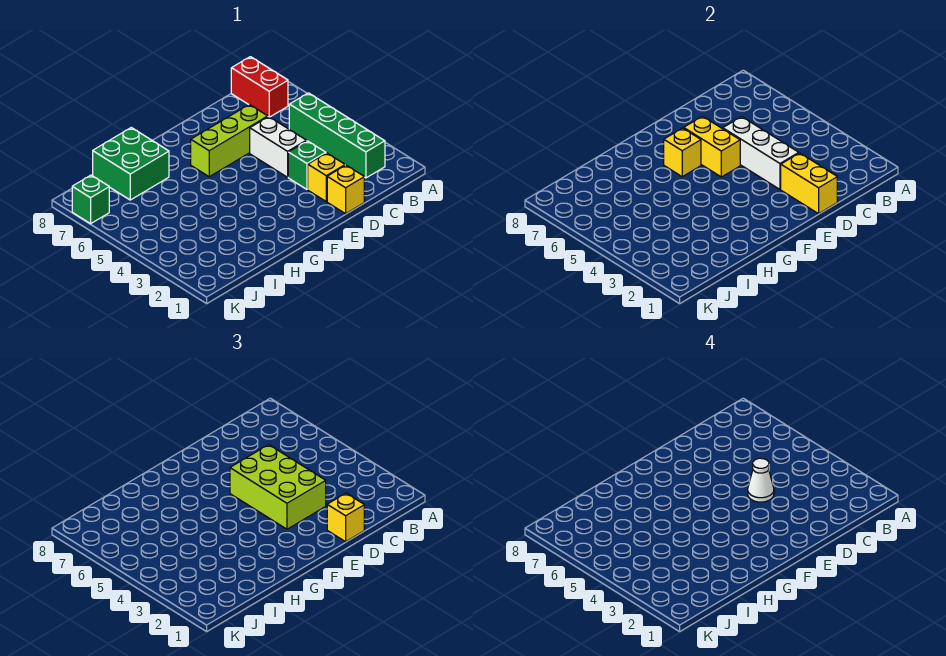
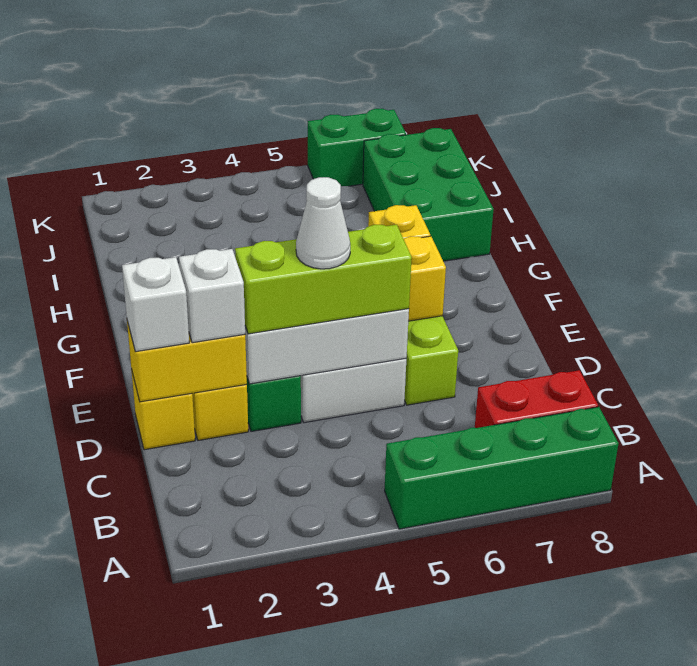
green 1x4 brick [289,93,385,178] -> green 1x4 brick moved to [385,407,618,529]
yellow 1x1 brick [327,493,364,542] -> white 1x1 brick [122,257,189,352]
none -> white 1x1 brick [179,249,245,343]
lime 2x3 brick [230,445,326,529] -> lime 1x3 brick [235,225,412,334]
green 2x2 brick [93,128,169,200] -> green 2x3 brick [363,128,493,261]
green 1x1 brick [72,175,109,224] -> green 1x2 brick [308,109,406,186]

